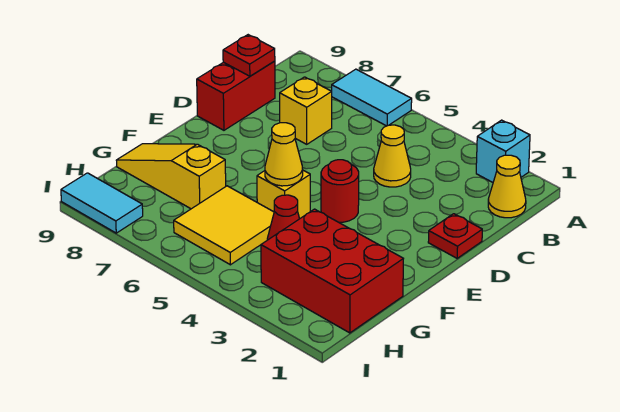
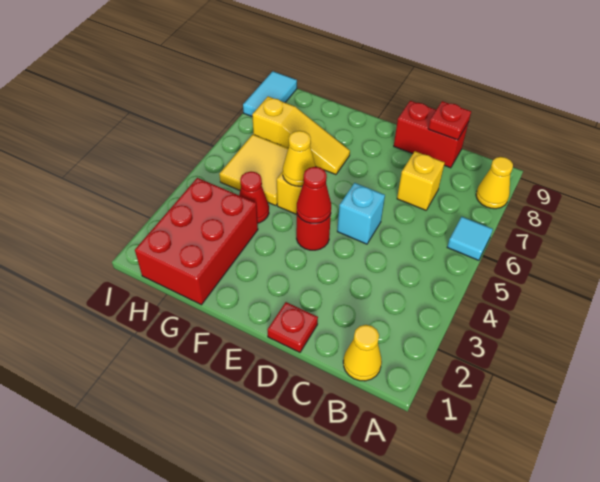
cyan 1x1 brick [476,120,530,182] -> cyan 1x1 brick moved to [337,183,385,244]
cyan 1x2 tile [332,69,412,126] -> cyan 1x1 tile [447,217,493,260]
yellow 1x1 cone [374,125,411,187] -> yellow 1x1 cone moved to [476,157,513,209]
none -> red 1x1 cone [297,167,331,223]
yellow 1x3 slope [116,144,226,209] -> yellow 1x3 slope turned to [252,96,350,175]

